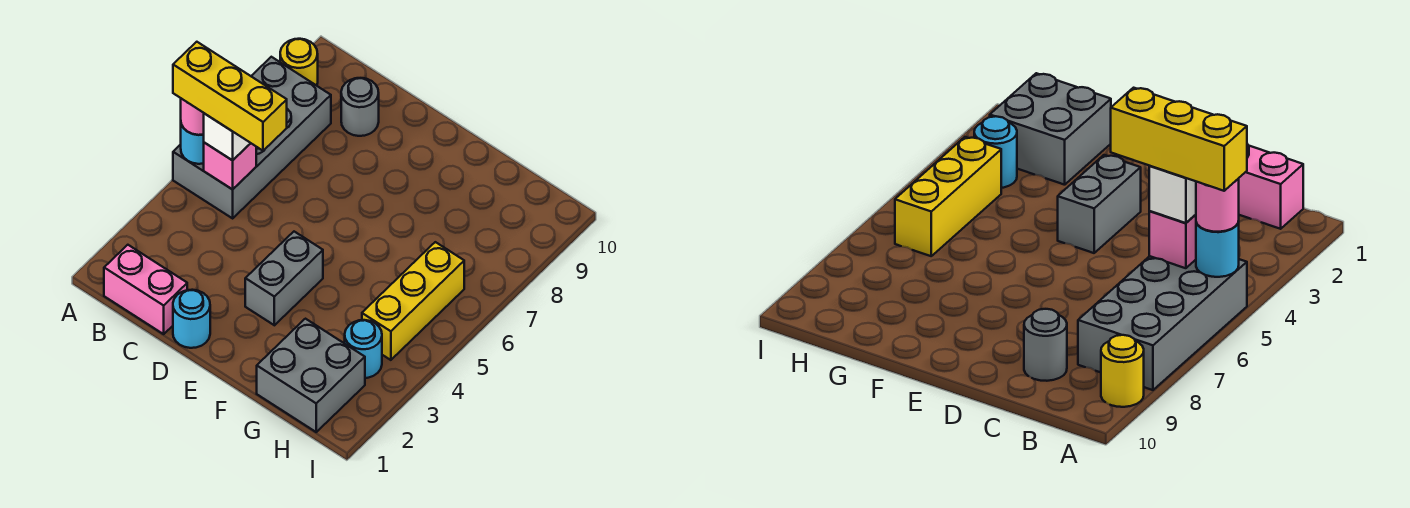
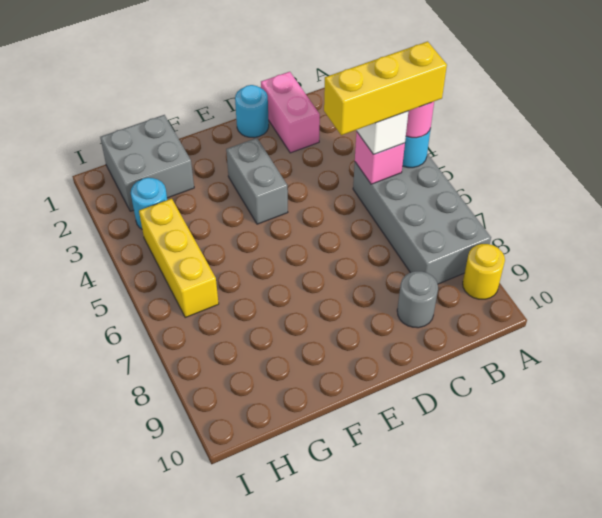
pink 1x2 brick [104,245,187,334] -> pink 1x2 brick turned to [261,72,320,153]

